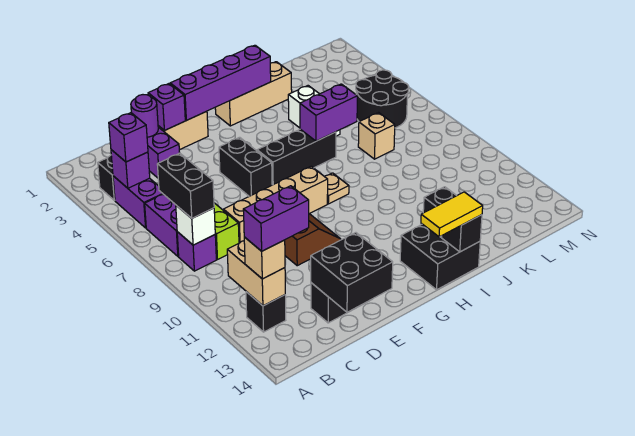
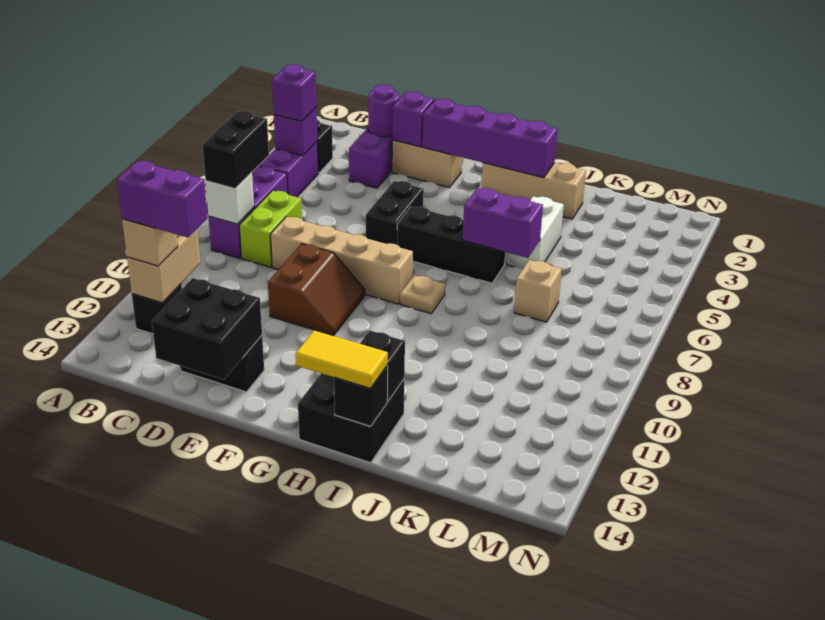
black 2x2 round brick [356,70,408,128] -> none

